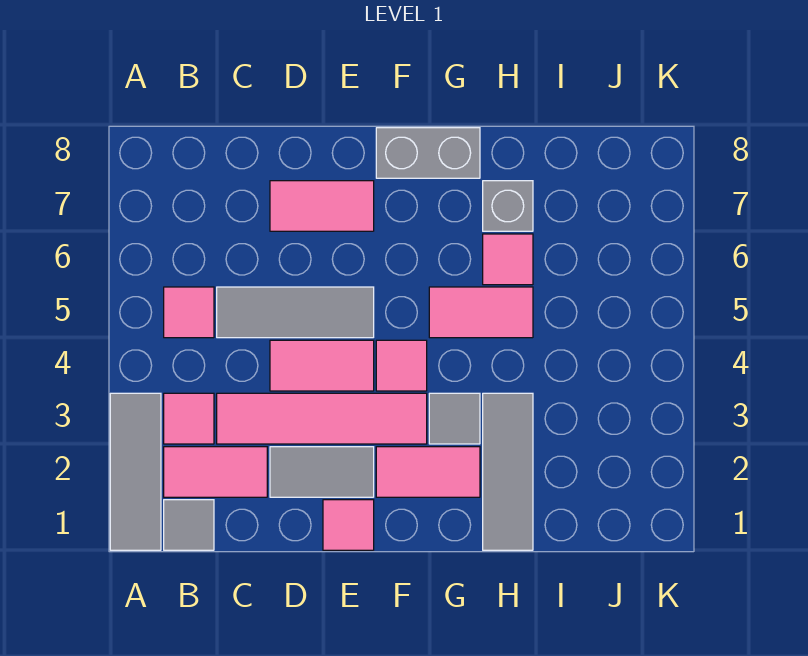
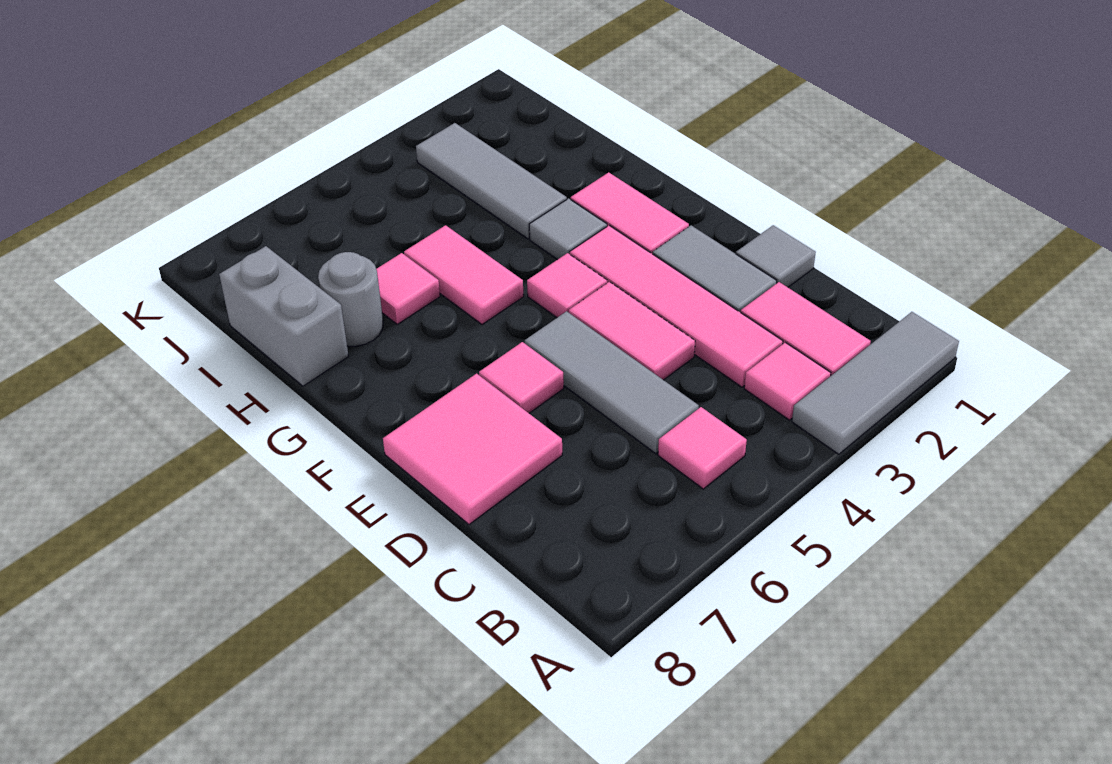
grey 1x1 tile [164,500,214,550] -> grey 1x1 tile moved to [736,225,816,287]
pink 1x2 tile [270,181,374,231] -> pink 2x2 tile [383,374,562,524]
pink 1x1 tile [323,500,374,550] -> pink 1x1 tile moved to [479,342,564,413]
grey 1x2 brick [376,128,480,178] -> grey 1x2 brick moved to [219,246,349,386]
grey 1x3 tile [483,393,533,550] -> grey 1x3 tile turned to [416,123,567,239]
grey 1x1 brick [483,181,533,231] -> grey 1x1 round brick [318,252,383,346]

